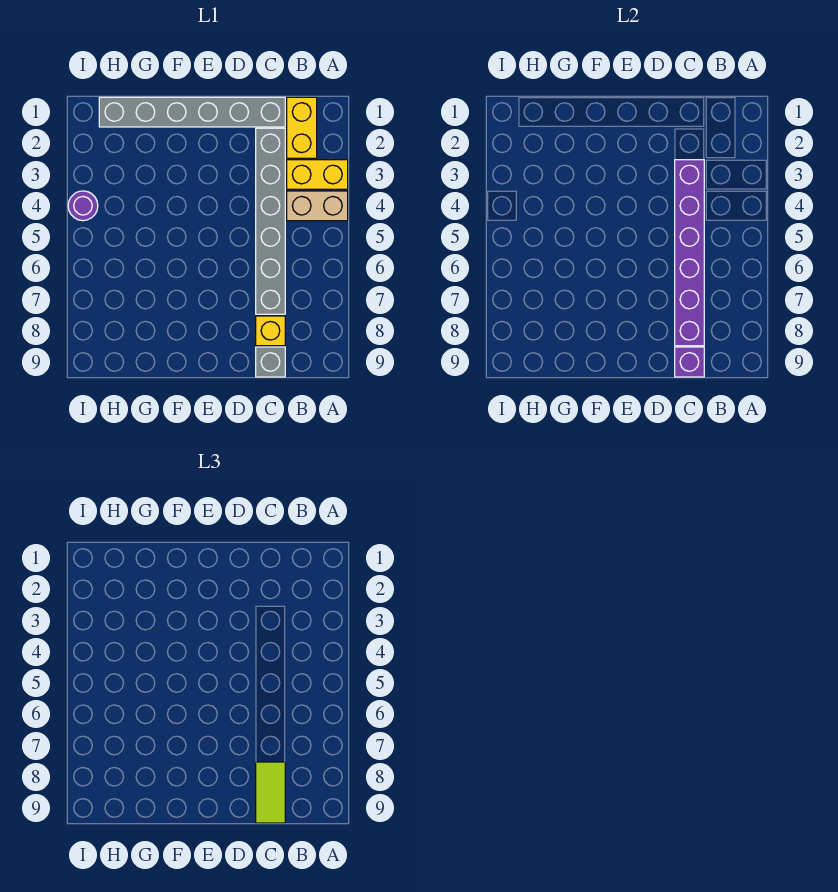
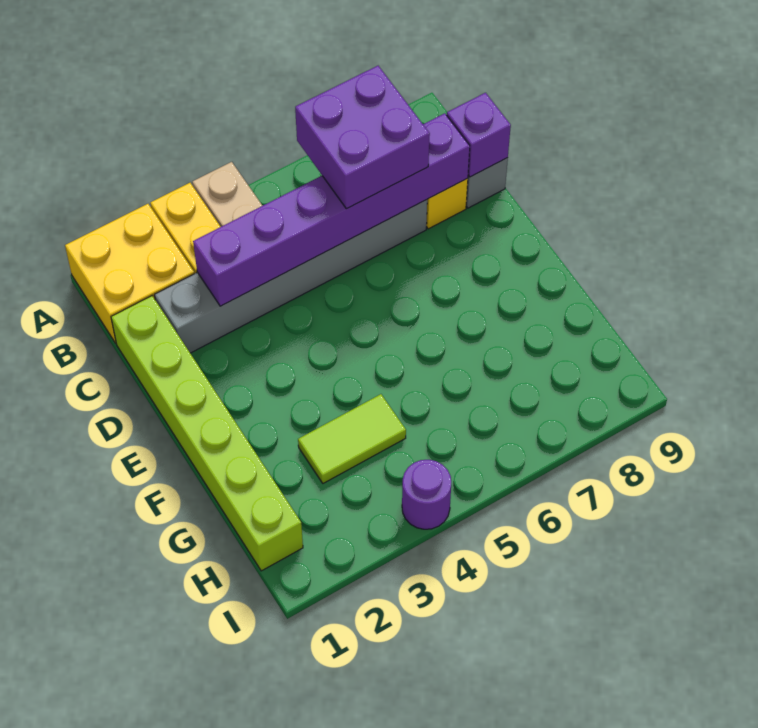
yellow 1x2 brick [287,97,317,158] -> yellow 2x2 brick [65,204,194,343]
none -> purple 2x2 brick [295,66,430,209]
grey 1x6 brick [99,97,285,127] -> lime 1x6 brick [111,296,303,571]
lime 1x2 tile [256,762,285,823] -> lime 1x2 tile moved to [298,394,406,483]

